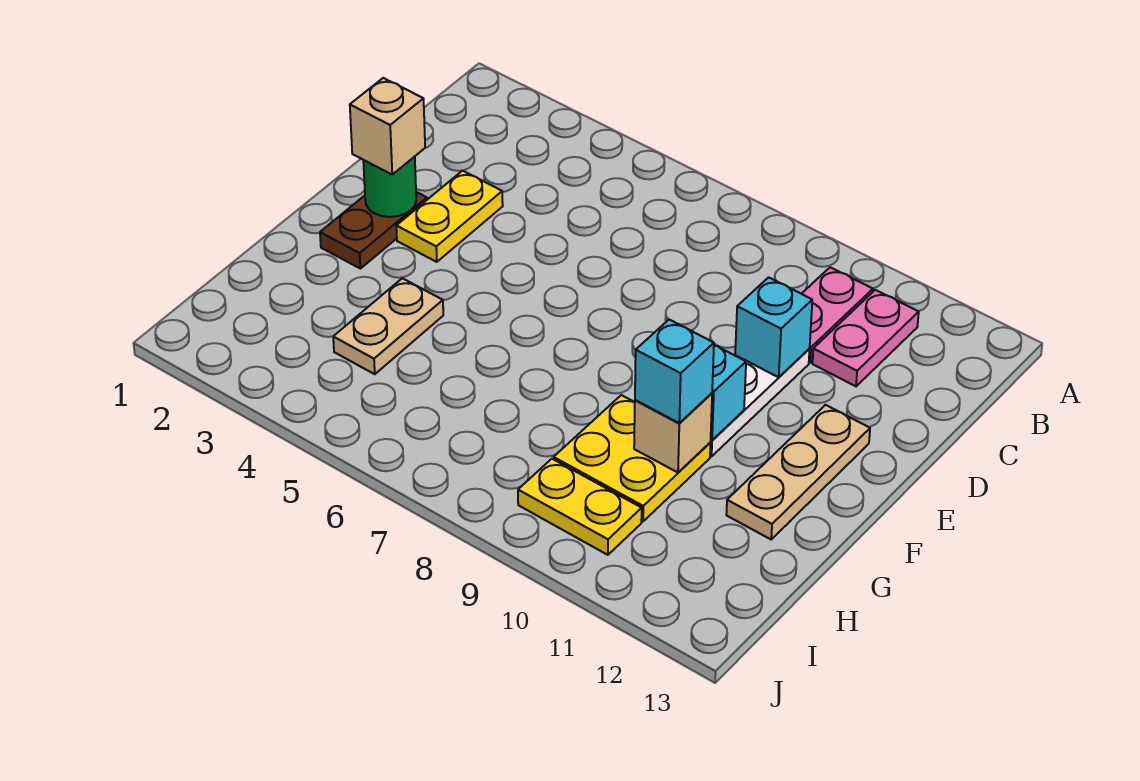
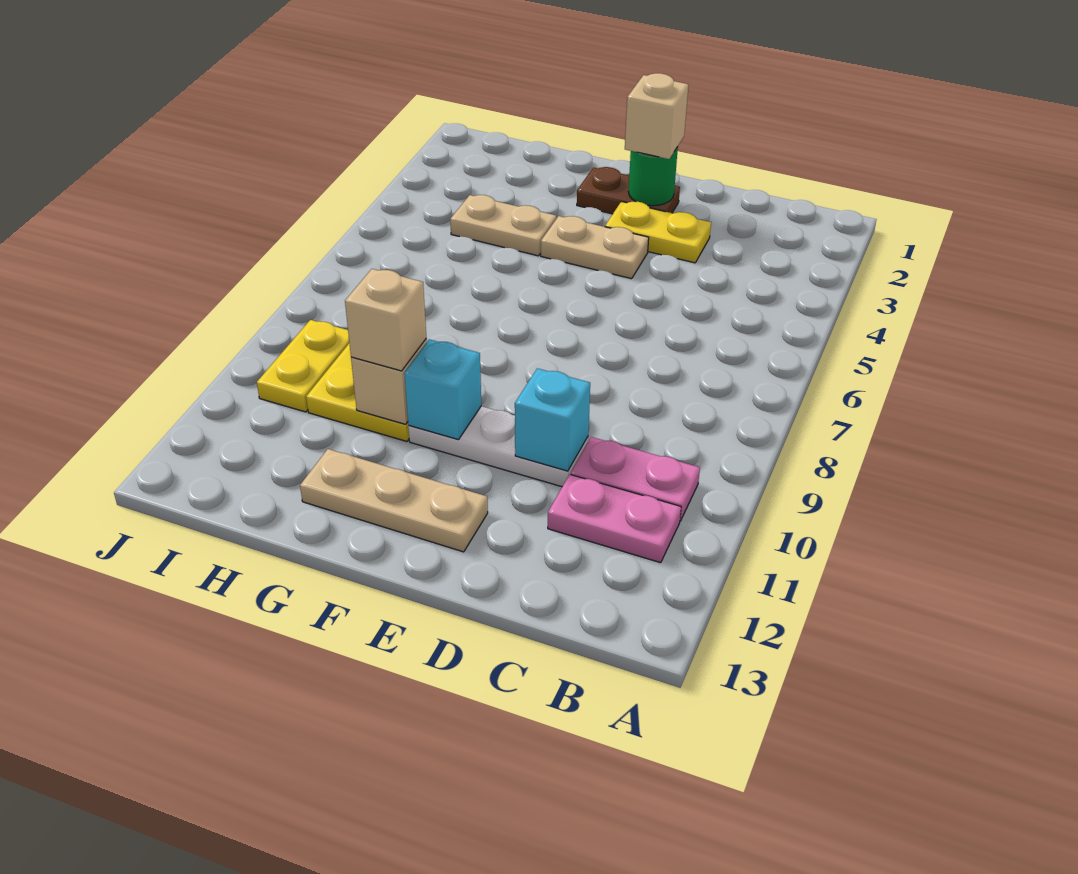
none -> tan 1x2 plate [541,216,649,279]
cyan 1x1 brick [635,320,714,423] -> tan 1x1 brick [345,269,426,371]

